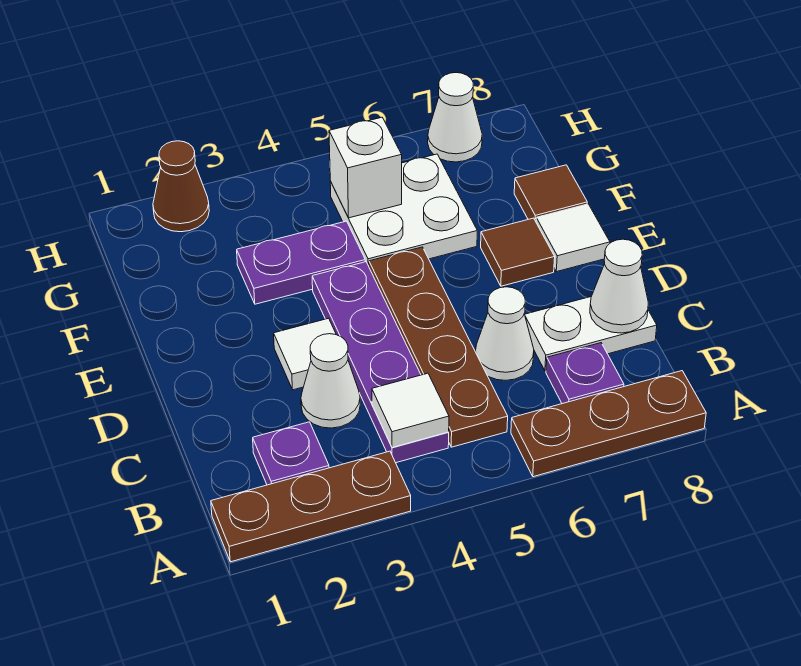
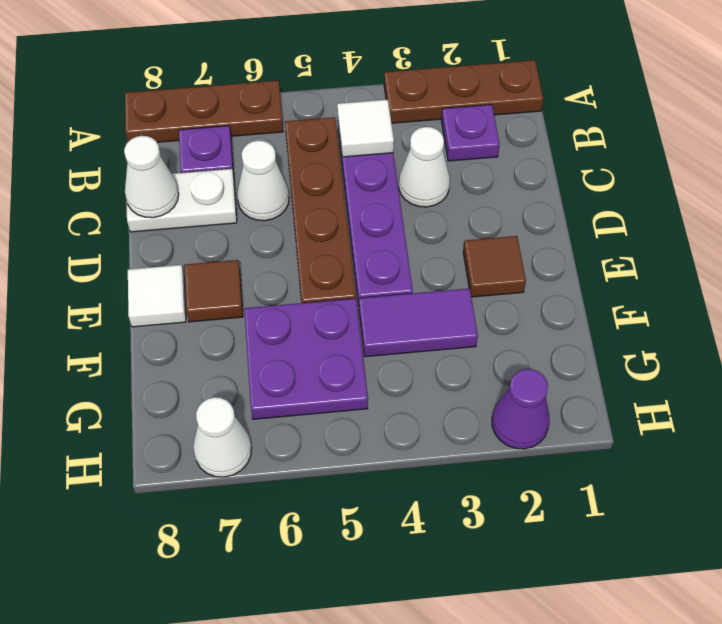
white 1x1 tile [274,318,336,390] -> none
purple 1x2 plate [237,221,365,304] -> purple 1x2 tile [359,288,478,357]
white 2x2 plate [330,154,477,266] -> purple 2x2 plate [244,298,368,419]
brown 1x1 tile [514,165,587,221] -> brown 1x1 tile moved to [463,236,526,297]
white 1x1 brick [329,117,402,218] -> none
brown 1x1 cone [153,141,209,232] -> purple 1x1 cone [492,369,550,449]

